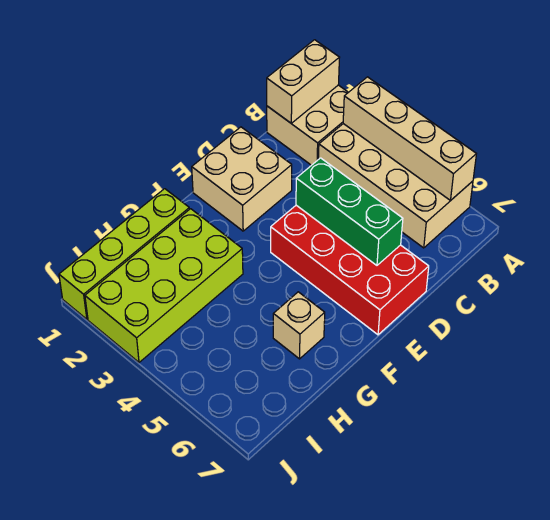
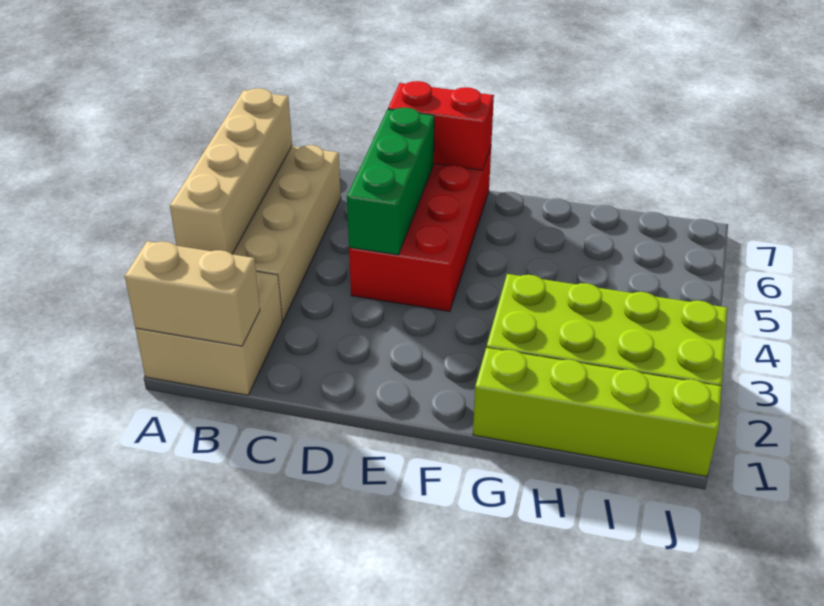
tan 2x2 brick [192,127,292,231] -> none
none -> red 1x2 brick [388,81,494,170]
tan 1x1 brick [273,292,325,359] -> none

